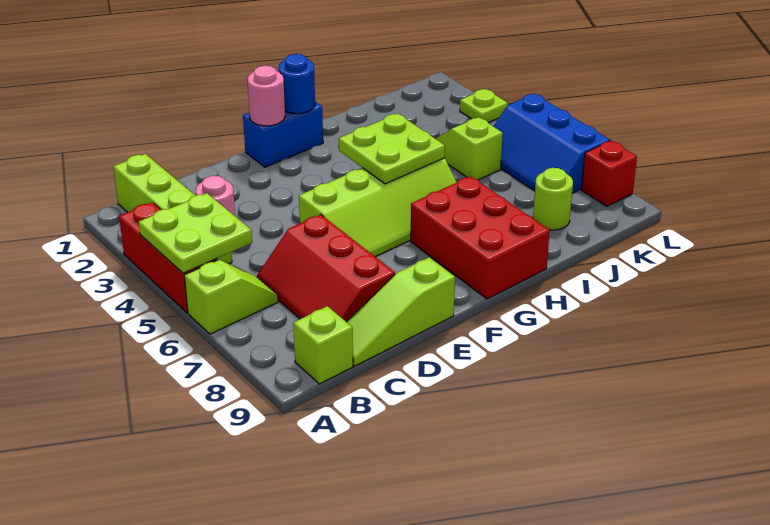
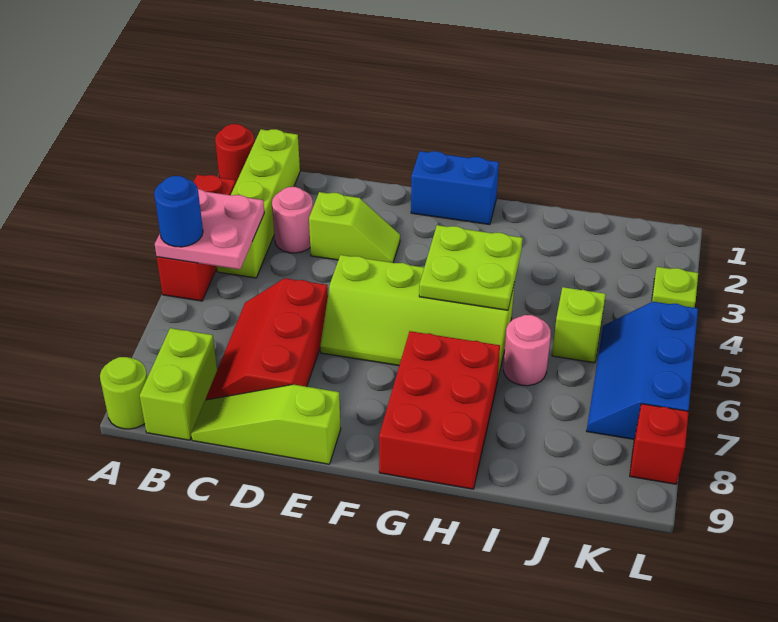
none -> red 1x1 round brick [215,124,255,182]
lime 2x2 plate [139,193,252,273] -> pink 2x2 plate [155,189,264,269]
lime 1x2 slope [184,259,278,334] -> lime 1x2 slope moved to [309,192,400,263]
lime 1x1 brick [293,306,353,384] -> lime 1x2 brick [140,328,217,440]
pink 1x1 round brick [247,66,285,126] -> pink 1x1 round brick moved to [503,315,551,386]
blue 1x1 round brick [279,54,315,114] -> blue 1x1 round brick moved to [154,176,203,247]
lime 1x1 round brick [533,168,573,230] -> lime 1x1 round brick moved to [100,357,147,429]

